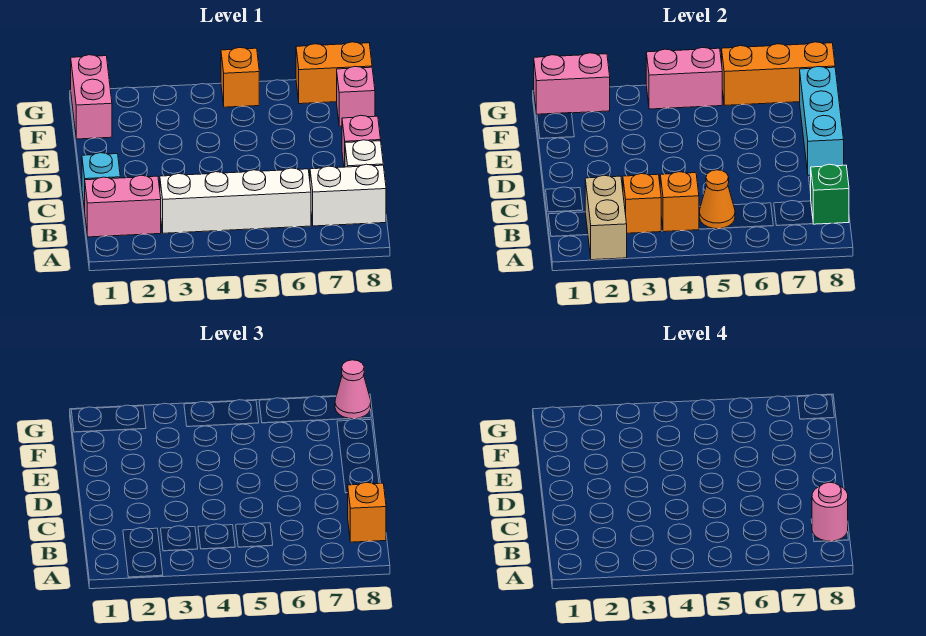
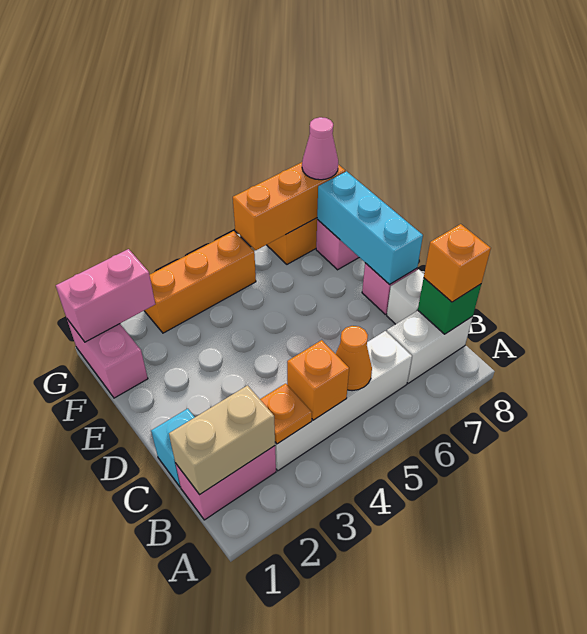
tan 1x2 brick [585,175,627,260] -> tan 1x2 brick turned to [169,385,275,495]
orange 1x1 brick [623,174,661,233] -> orange 1x1 plate [260,383,312,444]
pink 1x1 round brick [812,482,848,541] -> none
pink 1x2 brick [646,48,722,109] -> none
orange 1x1 brick [221,48,259,107] -> orange 1x3 brick [144,231,256,333]

